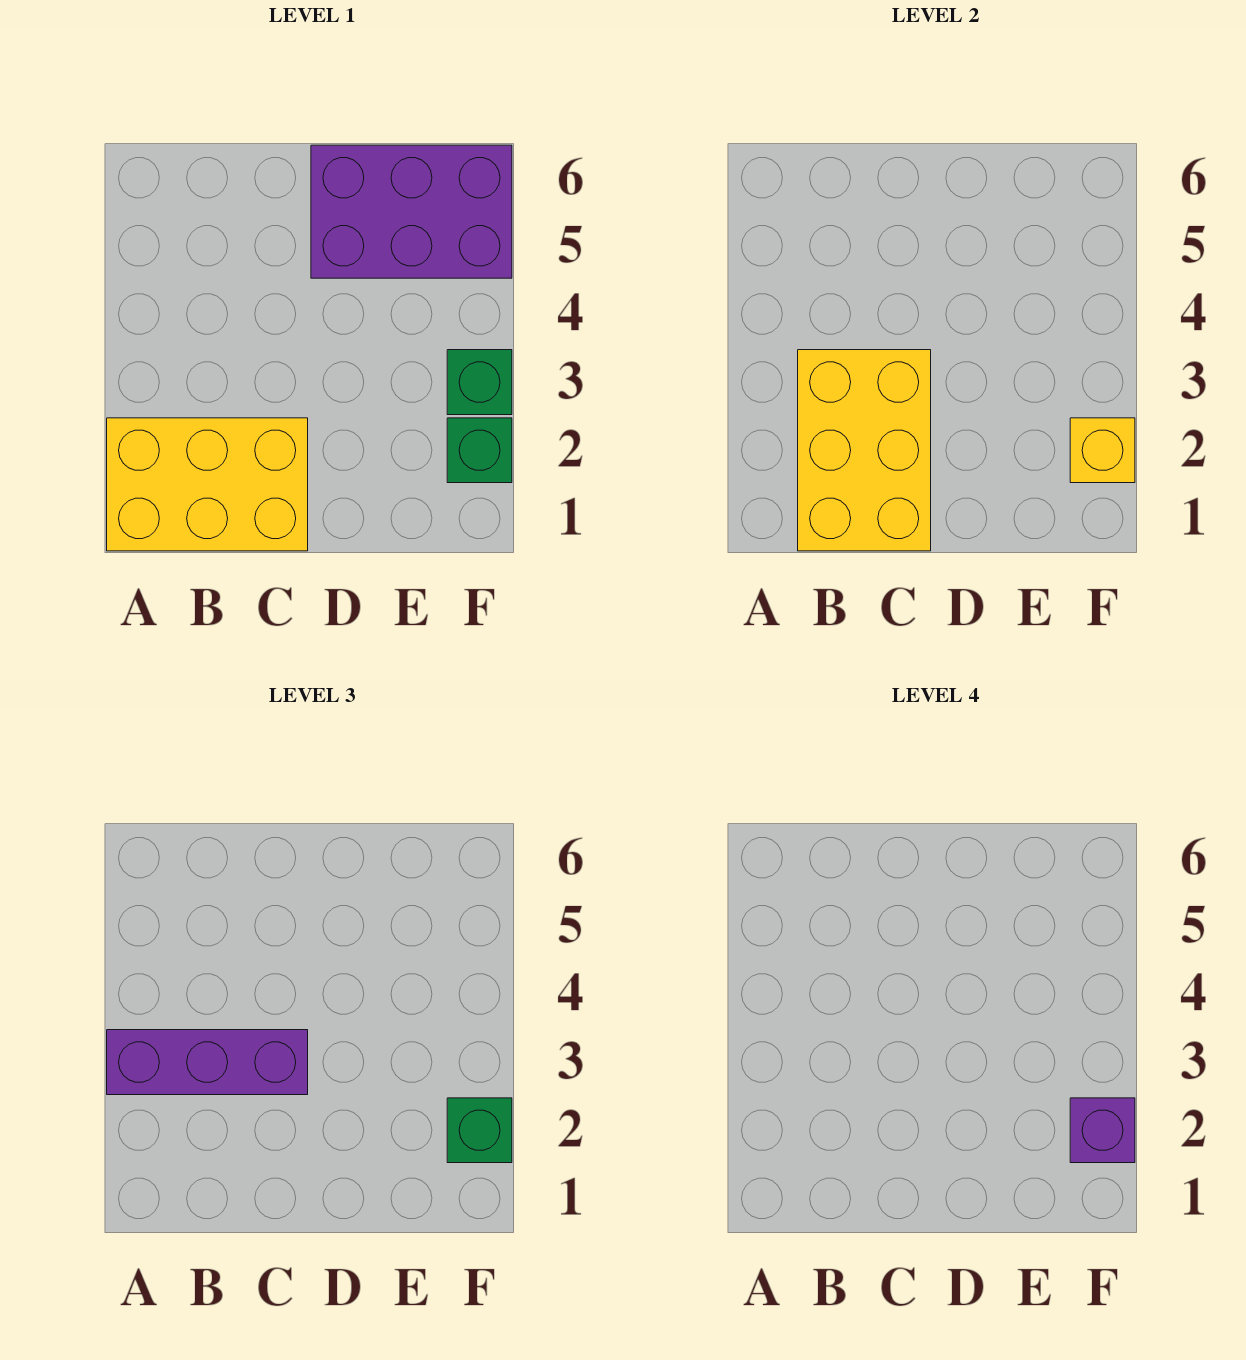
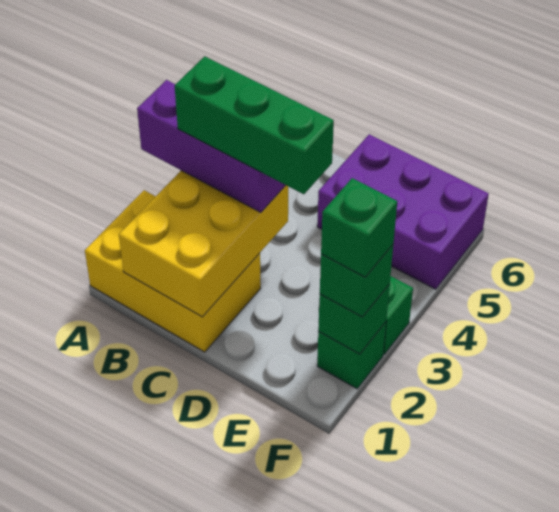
none -> green 1x3 brick [175,56,334,194]
yellow 1x1 brick [1070,418,1135,483] -> green 1x1 brick [318,284,390,354]
purple 1x1 brick [1070,1098,1135,1163] -> green 1x1 brick [321,178,397,277]

